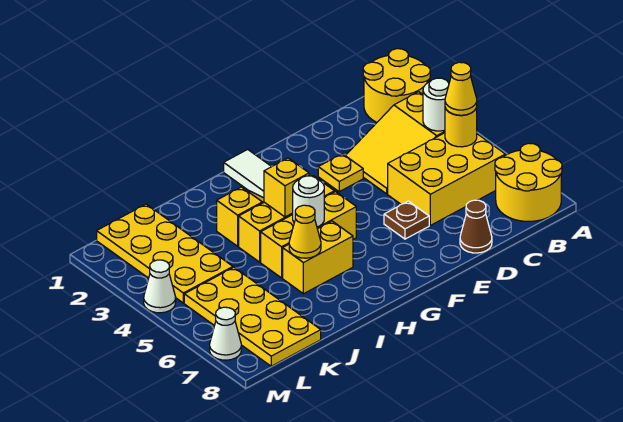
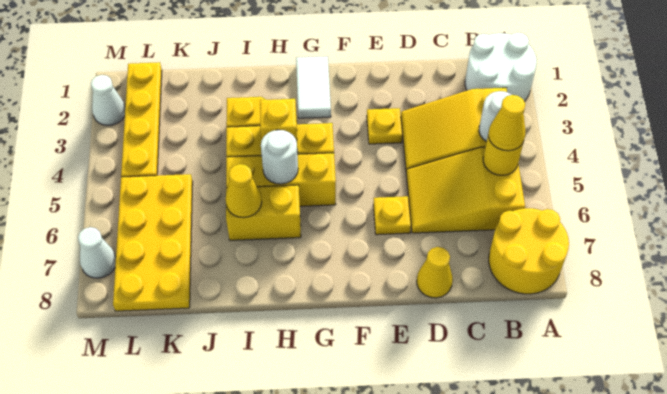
yellow 2x2 round brick [363,49,430,122] -> white 2x2 round brick [465,33,537,101]
yellow 2x3 brick [388,133,505,225] -> yellow 2x3 slope [406,147,525,233]
brown 1x1 cone [460,200,492,253] -> yellow 1x1 cone [417,247,453,298]
brown 1x1 plate [384,201,429,239] -> yellow 1x1 plate [373,196,411,235]
yellow 2x4 plate [97,204,233,303] -> yellow 1x4 plate [121,62,162,177]
white 1x1 cone [144,260,176,313] -> white 1x1 cone moved to [91,75,125,125]

